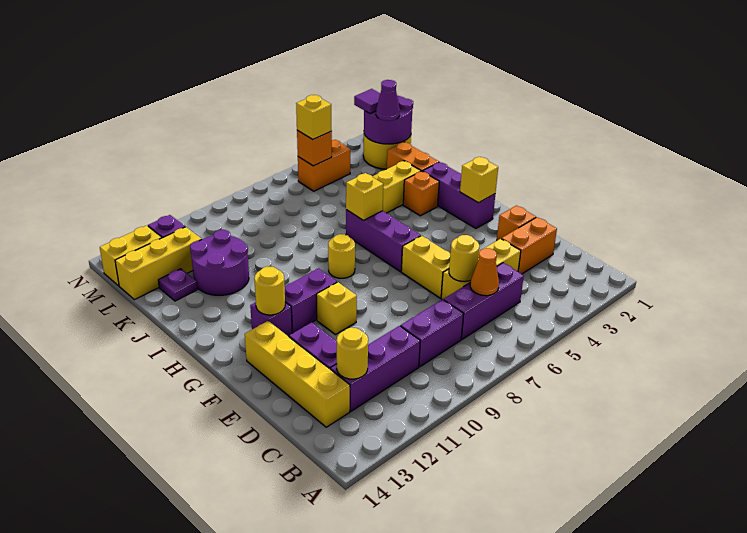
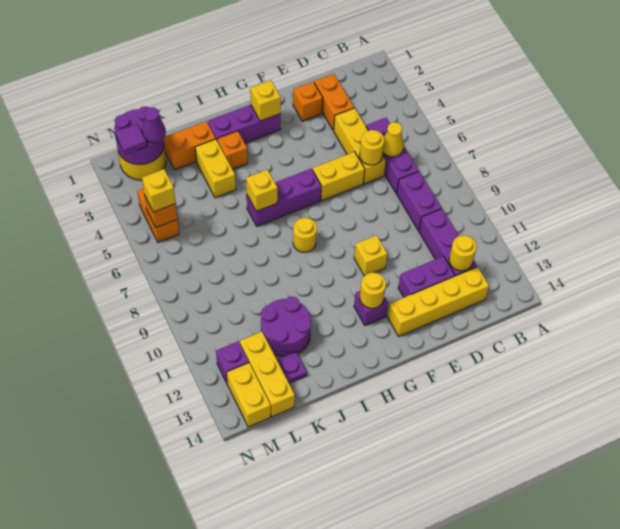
orange 1x1 cone [470,248,499,296] -> yellow 1x1 cone [383,122,404,157]
purple 1x2 brick [285,268,337,333] -> none

